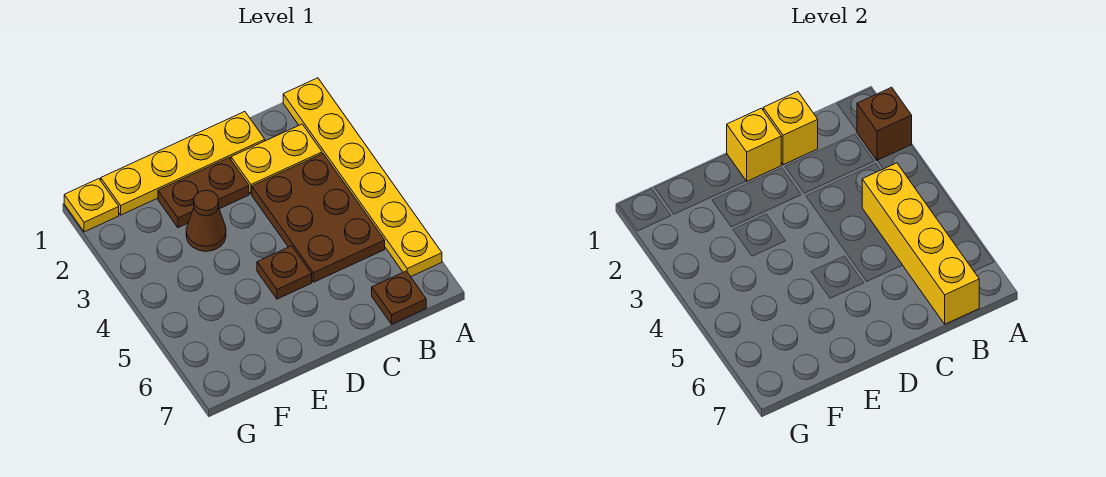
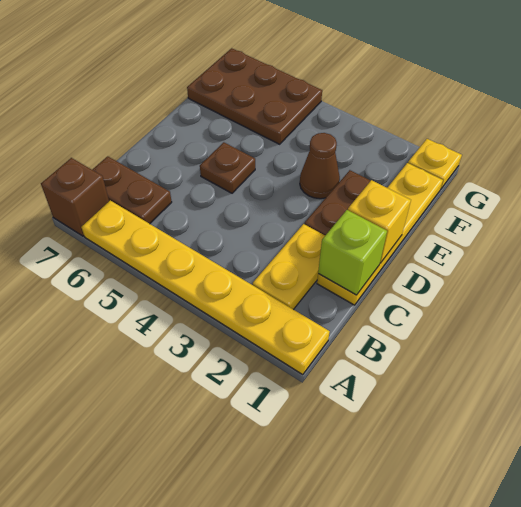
brown 1x1 brick [857,87,912,161] -> brown 1x1 brick moved to [41,158,109,236]
brown 2x3 plate [252,154,385,282] -> brown 2x3 plate moved to [187,48,322,144]
yellow 1x4 brick [862,163,979,324] -> none
brown 1x1 plate [372,271,426,324] -> brown 1x2 plate [92,156,172,224]
yellow 1x1 brick [763,92,818,165] -> lime 1x1 brick [318,210,387,295]

